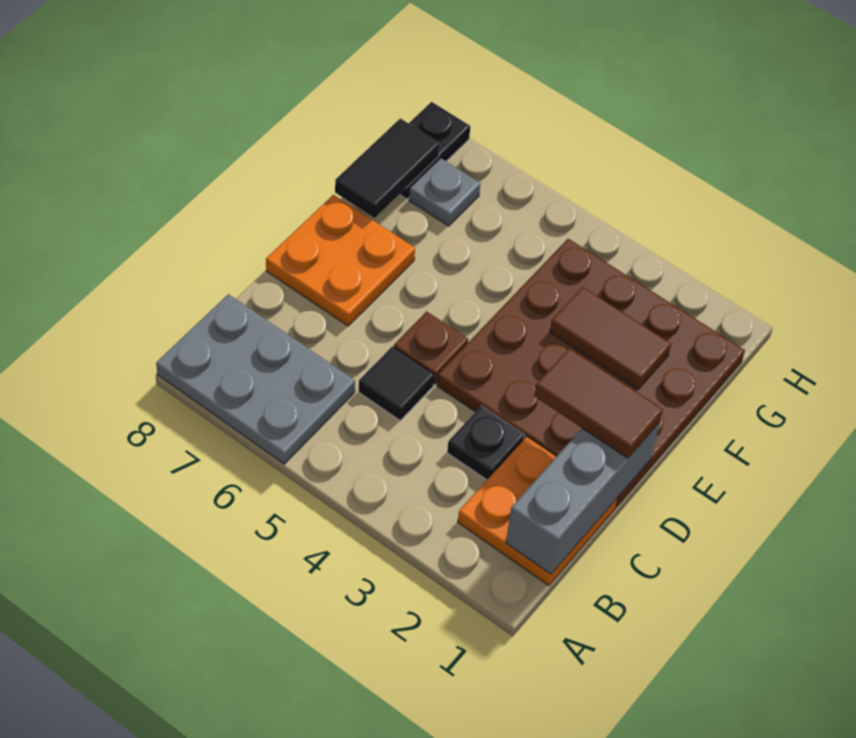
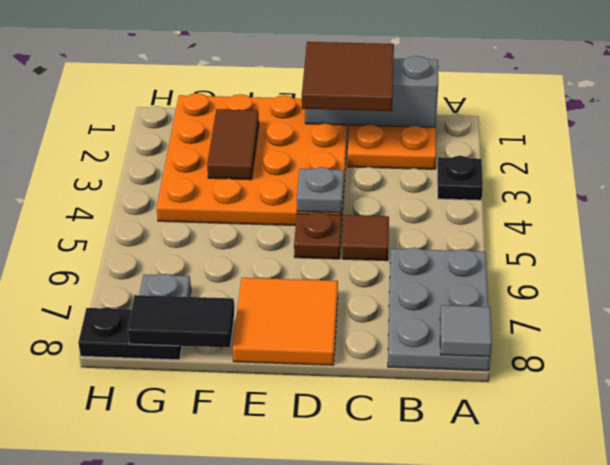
none -> grey 1x1 tile [440,305,492,357]
black 1x1 plate [447,406,525,480] -> black 1x1 plate moved to [437,156,483,200]
black 1x1 tile [359,346,434,420] -> brown 1x1 tile [342,215,389,261]
brown 4x4 plate [437,239,745,507] -> orange 4x4 plate [157,93,348,226]
brown 1x2 tile [535,348,663,458] -> brown 2x2 tile [302,42,394,111]
none -> grey 1x1 plate [297,167,344,213]
orange 2x2 plate [266,195,415,326] -> orange 2x2 tile [232,278,338,365]

